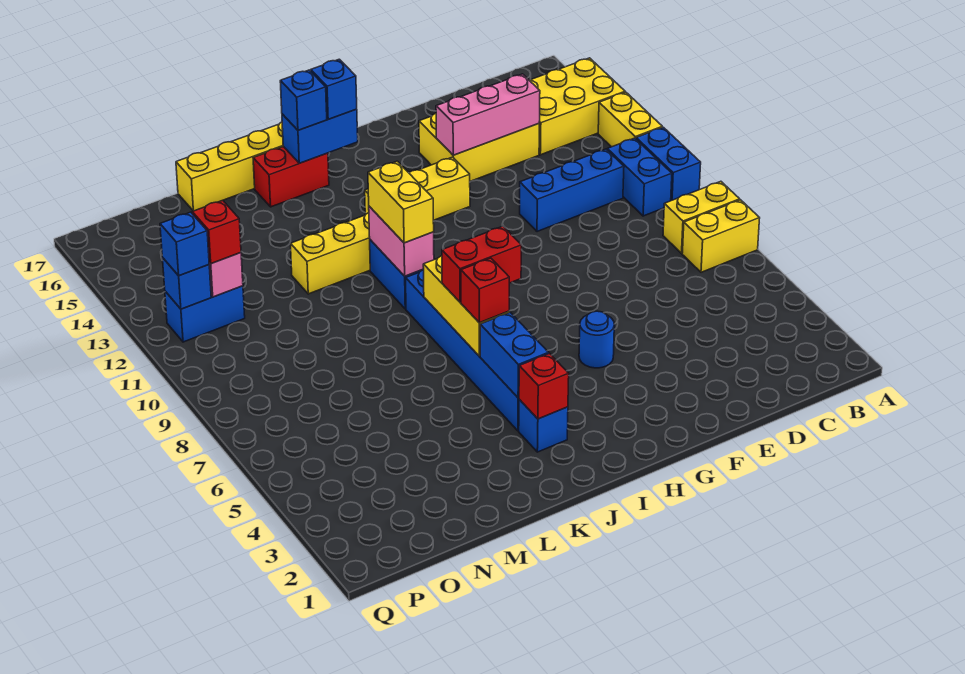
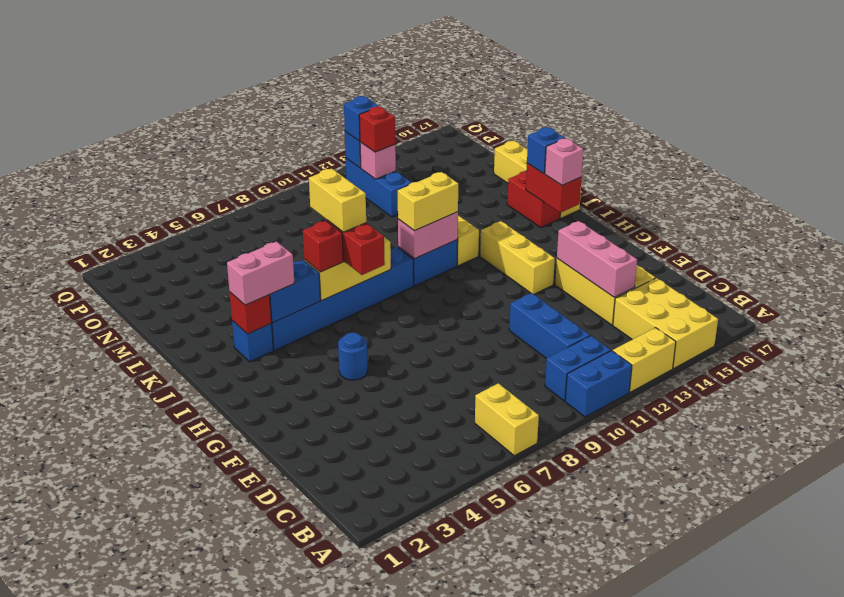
yellow 1x2 brick [663,181,740,253] -> yellow 1x2 brick moved to [309,168,366,232]
blue 1x2 brick [282,109,358,163] -> red 1x2 brick [526,163,581,213]
blue 1x1 brick [311,59,357,119] -> pink 1x1 brick [545,138,583,185]
none -> pink 1x2 brick [227,241,294,305]
blue 1x2 brick [165,286,245,342] -> blue 1x3 brick [346,158,412,217]

